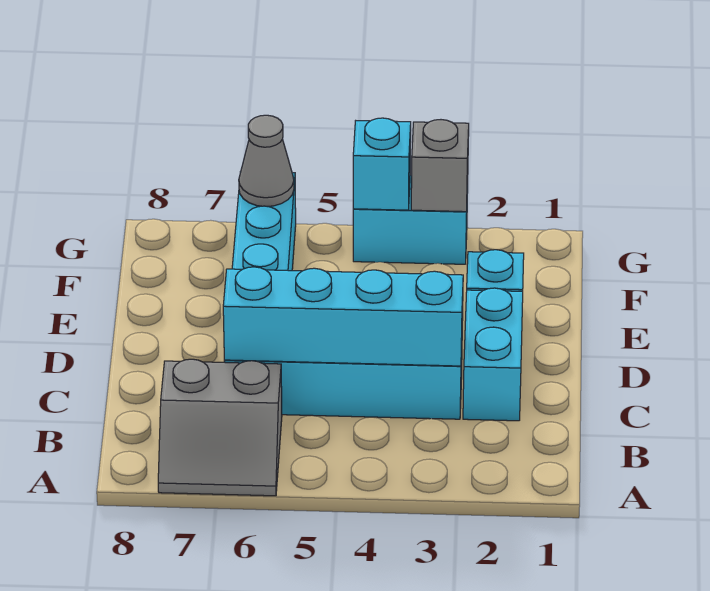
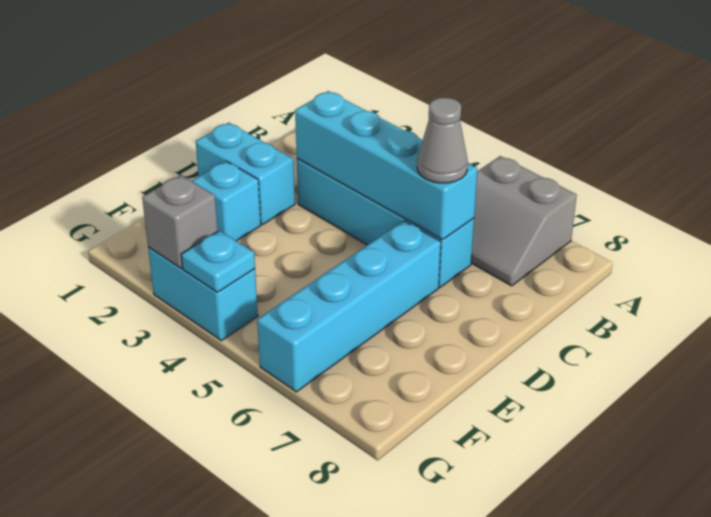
grey 2x2 slope [158,359,282,496] -> grey 2x2 slope turned to [471,156,577,286]
cyan 1x2 brick [463,288,523,421] -> cyan 1x2 brick turned to [196,123,295,225]
cyan 1x1 brick [353,118,411,210] -> cyan 1x1 plate [181,231,255,292]
grey 1x1 cone [239,115,294,206] -> grey 1x1 cone moved to [417,98,468,183]

